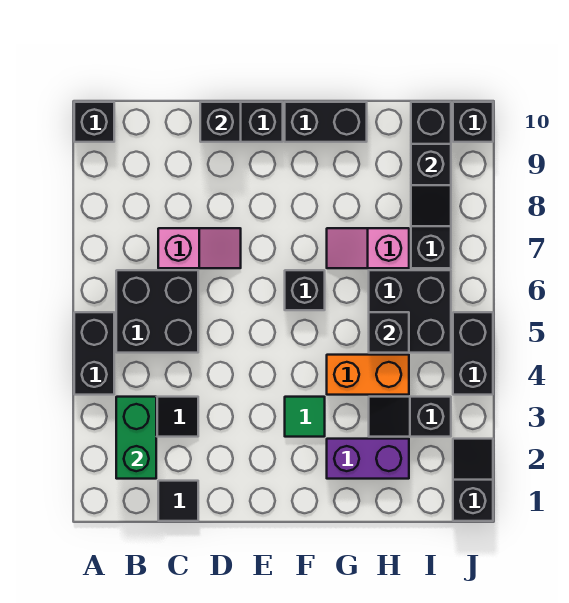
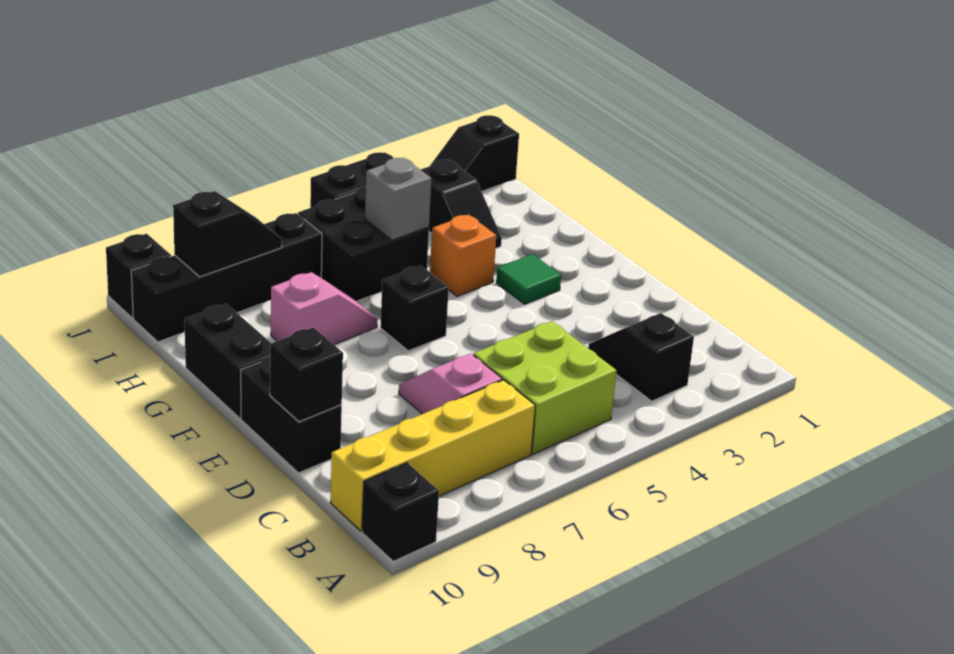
black 1x2 brick [74,312,114,395] -> none
green 1x2 brick [116,397,156,479] -> none
black 2x2 brick [116,270,198,353] -> lime 2x2 brick [473,321,617,454]
none -> yellow 1x4 brick [331,380,535,531]
black 1x1 tile [158,481,198,521] -> none
purple 1x2 brick [327,439,409,479] -> none
orange 1x2 brick [327,355,409,395] -> orange 1x1 brick [430,214,496,296]
pink 1x2 slope [327,228,409,268] -> pink 1x2 slope turned to [271,272,377,344]
black 1x1 brick [369,312,409,353] -> grey 1x1 brick [365,158,431,240]

